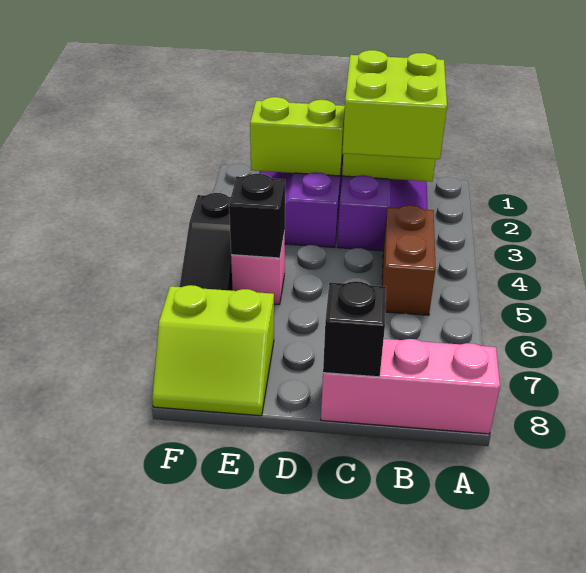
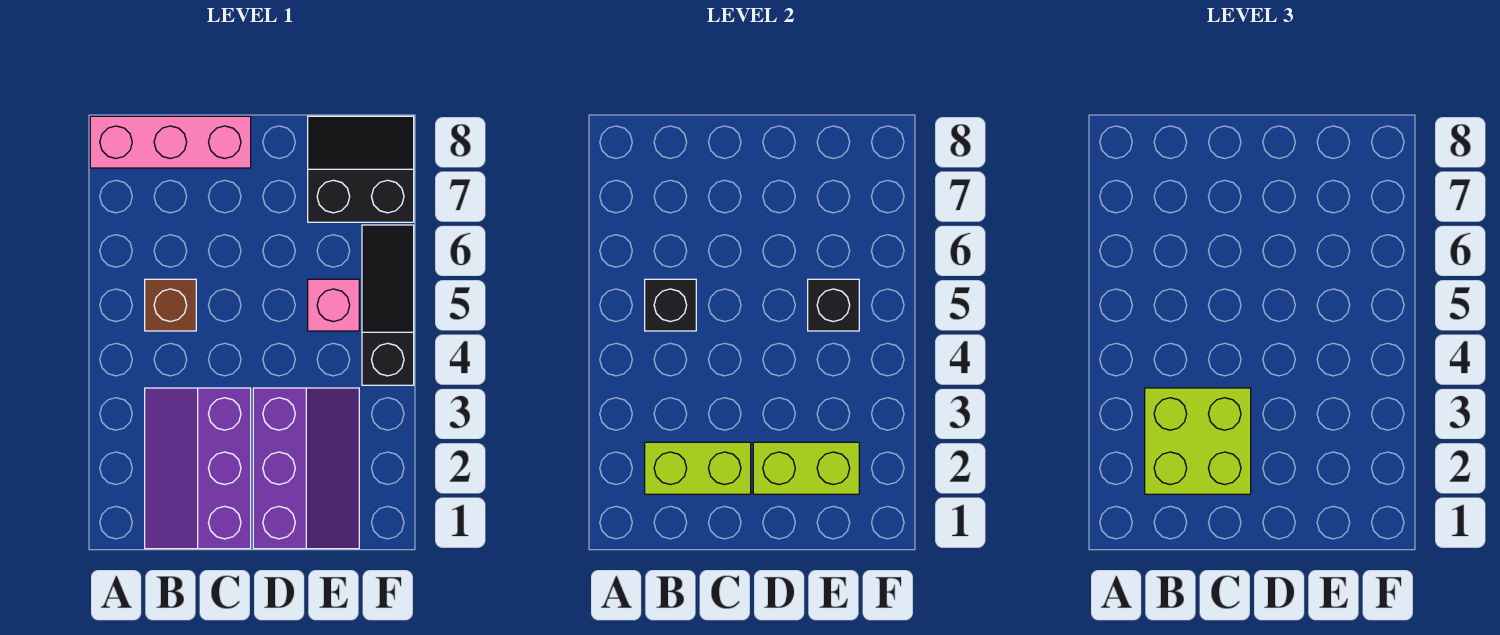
brown 1x2 brick [382,205,436,315] -> brown 1x1 brick [145,279,196,331]
black 1x1 brick [323,281,386,377] -> black 1x1 brick moved to [645,279,696,331]
lime 2x2 slope [152,285,274,416] -> black 2x2 slope [308,116,414,222]

